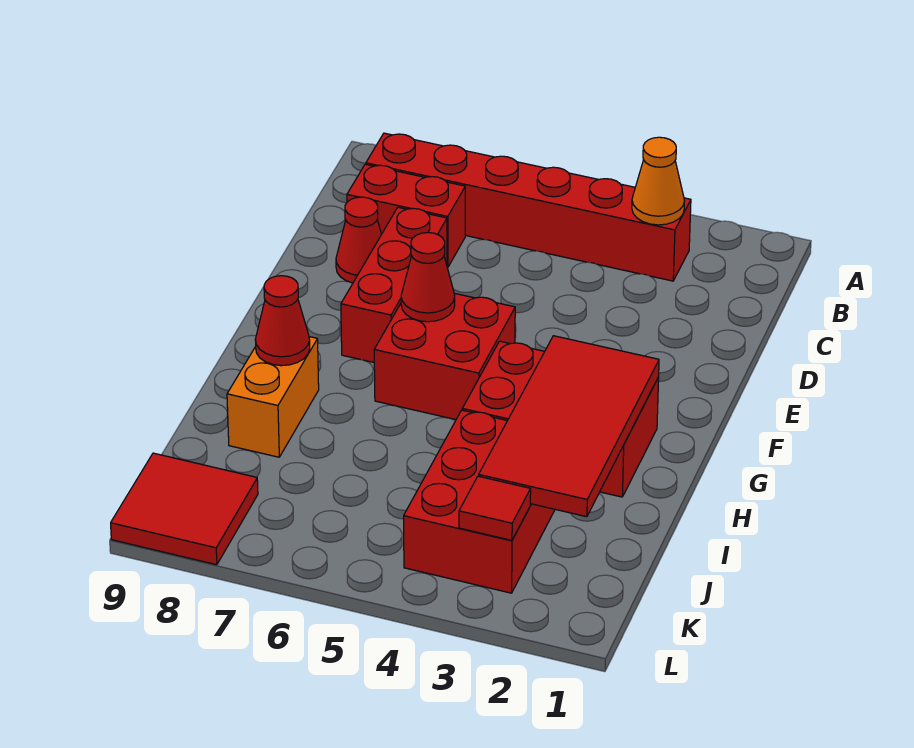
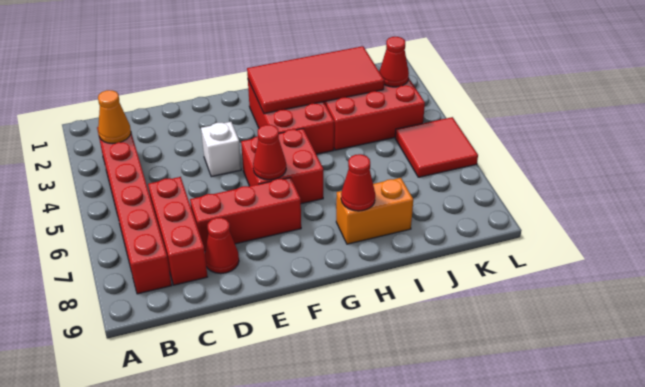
red 1x2 brick [347,164,465,268] -> red 1x3 brick [148,177,208,285]
none -> white 1x1 brick [201,122,241,177]
red 1x1 tile [459,476,531,540] -> red 1x1 cone [380,37,409,87]
red 2x2 tile [111,453,258,565] -> red 2x2 tile moved to [395,117,478,177]

